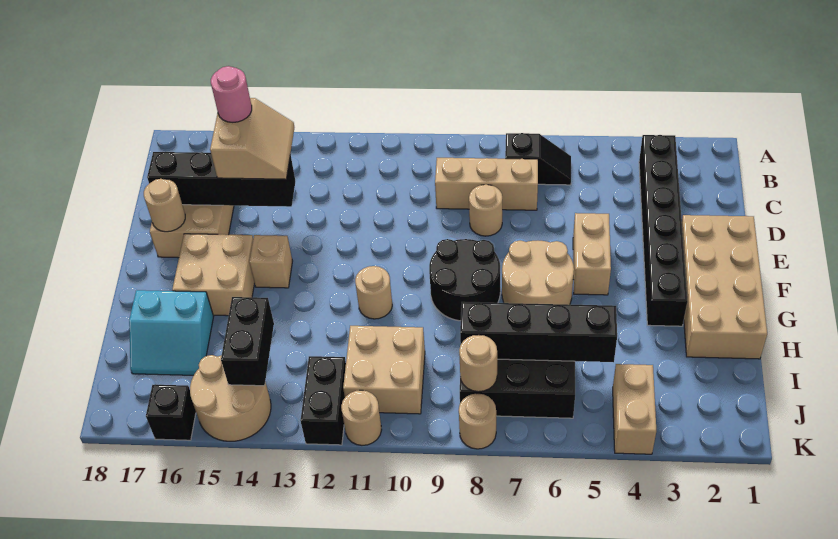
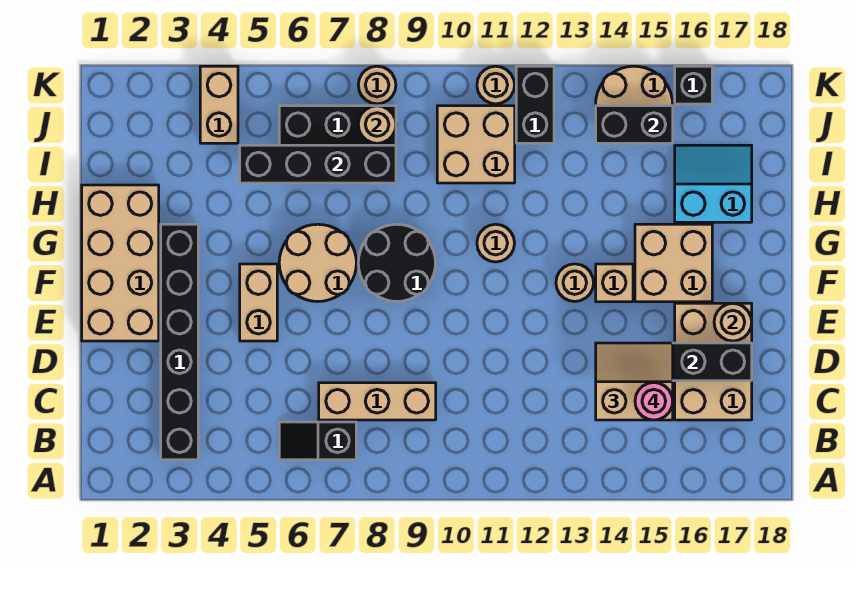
tan 2x2 slope [210,98,294,179] -> tan 2x2 slope turned to [596,343,673,420]
tan 1x1 round brick [469,185,502,236] -> tan 1x1 round brick moved to [556,264,594,302]
black 1x2 brick [221,297,274,386] -> black 1x2 brick turned to [596,106,673,143]

